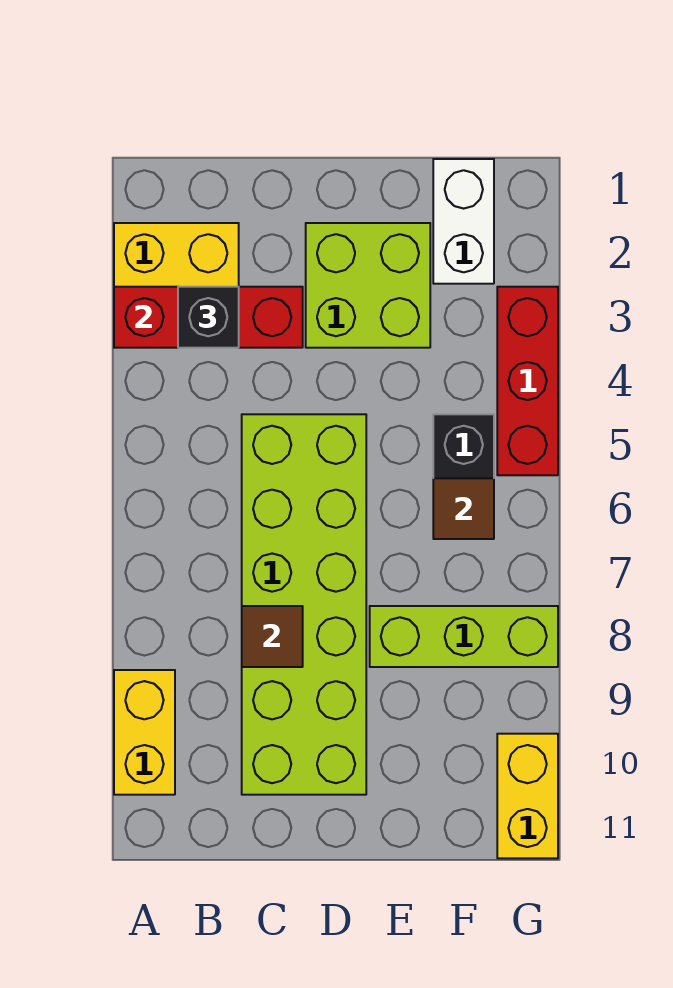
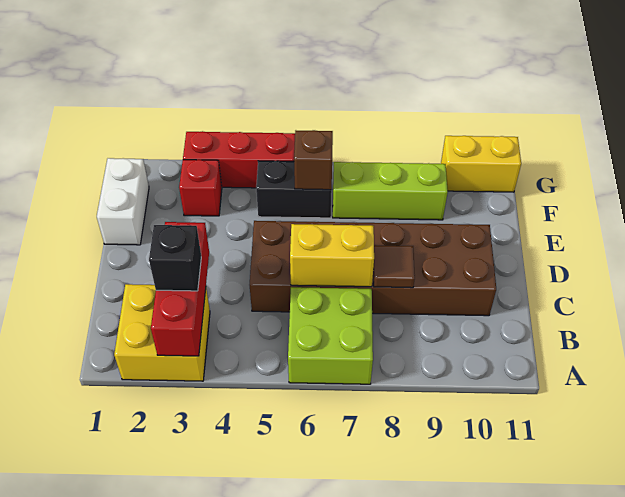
yellow 1x2 brick [114,670,175,795] -> yellow 1x2 brick moved to [290,224,374,287]
lime 2x6 brick [242,414,366,795] -> brown 2x6 brick [249,221,496,316]
lime 2x2 brick [306,223,430,348] -> lime 2x2 brick moved to [288,287,373,384]
lime 1x3 brick [370,606,558,667] -> lime 1x3 brick turned to [333,162,448,220]
white 1x2 brick [433,159,494,284] -> white 1x2 brick turned to [97,158,149,245]
none -> red 1x1 brick [179,160,222,216]
brown 1x1 tile [433,478,494,539] -> brown 1x1 brick [294,130,333,190]

